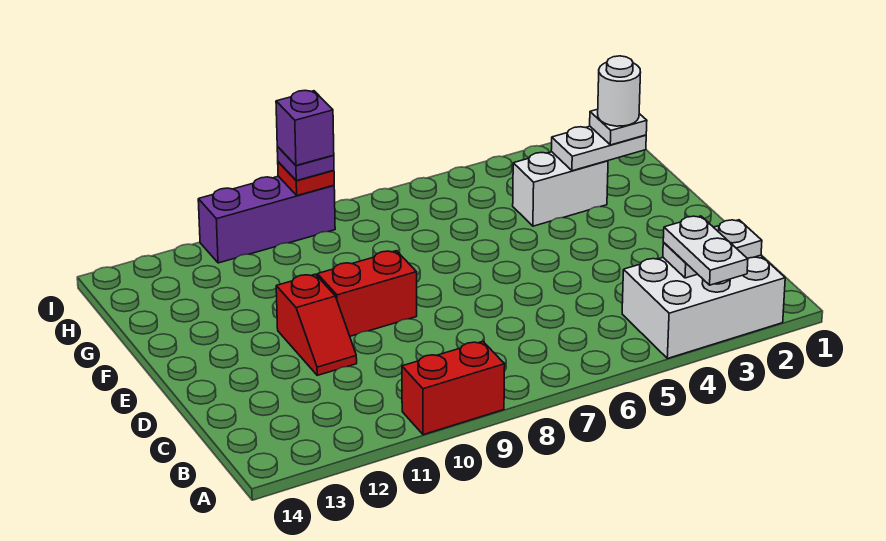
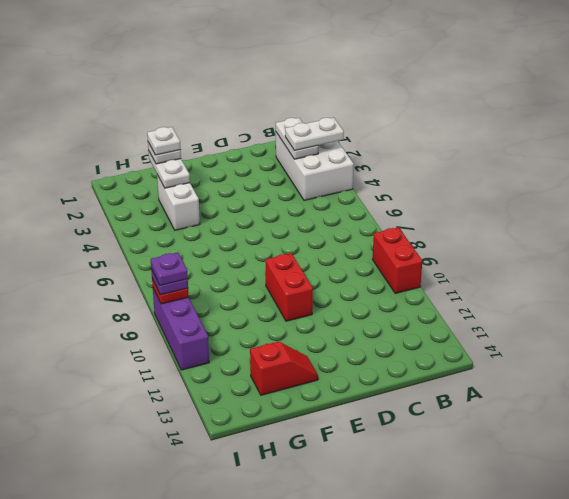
red 1x2 slope [276,274,357,375] -> red 1x2 slope moved to [250,342,318,395]
white 1x1 round brick [598,56,641,126] -> white 1x1 plate [147,127,181,155]
purple 1x1 brick [276,90,334,165] -> purple 1x1 plate [151,252,188,285]

